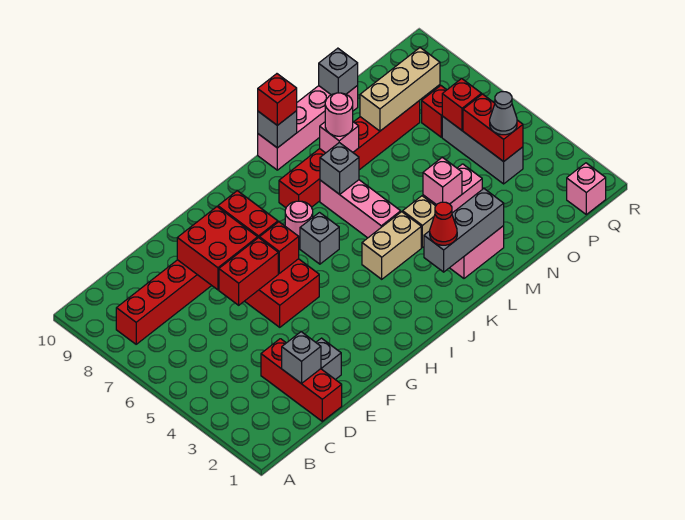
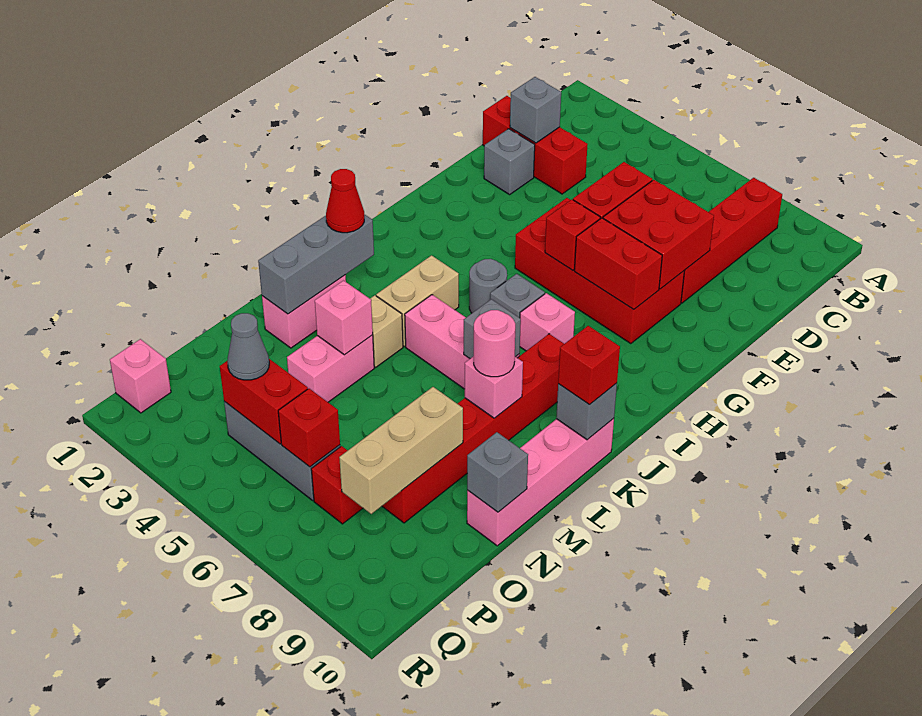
none -> grey 1x1 round brick [469,259,507,313]
pink 1x1 round brick [285,201,313,244] -> pink 1x1 brick [520,293,575,351]

